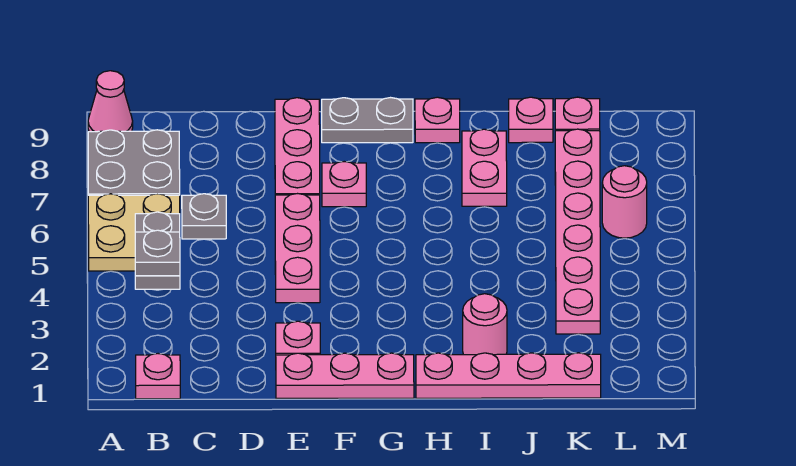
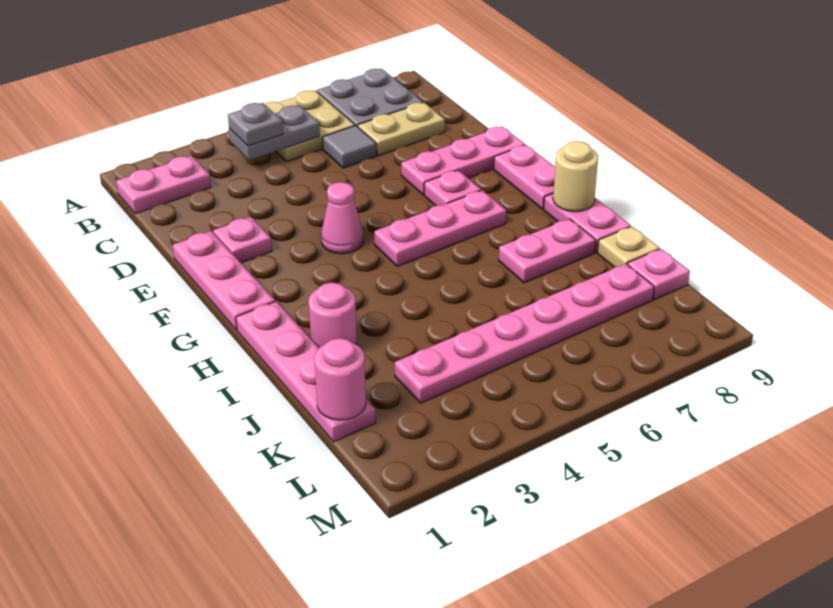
pink 1x1 cone [88,71,133,132] -> pink 1x1 cone moved to [321,182,364,254]
pink 1x1 plate [136,354,180,399] -> pink 1x2 plate [116,156,211,214]
grey 1x1 plate [182,194,226,239] -> grey 1x1 tile [323,126,377,168]
none -> tan 1x2 plate [358,102,445,156]
pink 1x3 plate [275,194,320,303] -> pink 1x3 plate moved to [374,190,506,266]
grey 1x2 plate [322,98,413,143] -> pink 1x2 plate [494,145,555,209]
pink 1x1 plate [415,97,460,143] -> pink 1x2 plate [544,194,631,253]
none -> tan 1x1 round brick [553,141,598,212]
pink 1x1 plate [509,97,553,143] -> tan 1x1 plate [598,226,660,267]
pink 1x1 round brick [602,166,647,238] -> pink 1x1 round brick moved to [314,338,366,420]

